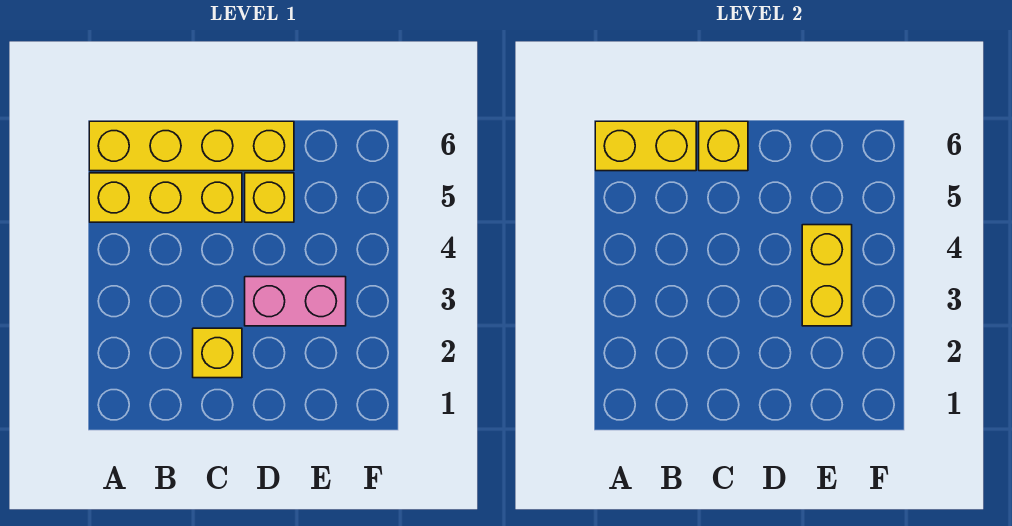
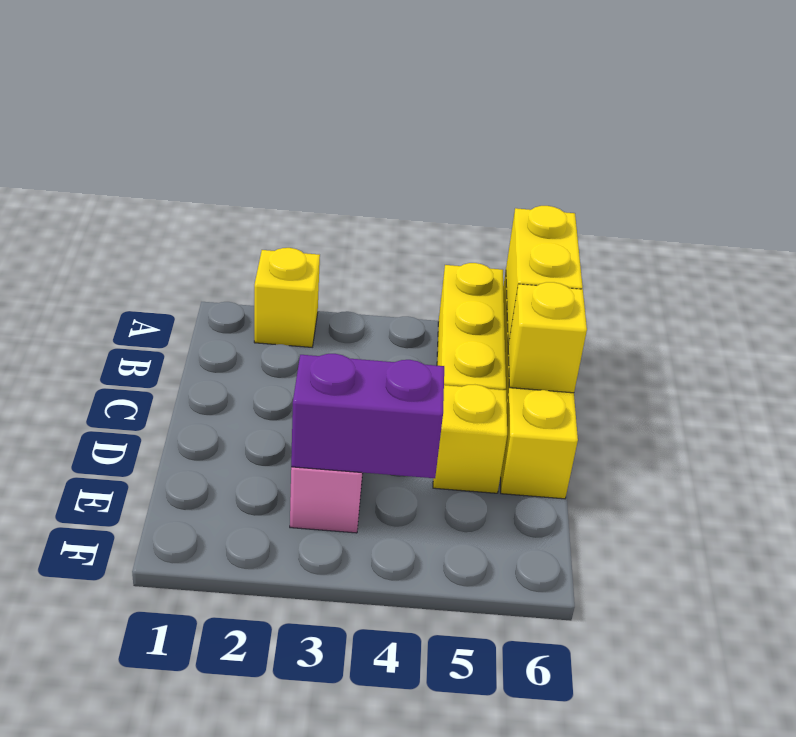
yellow 1x1 brick [193,328,242,378] -> yellow 1x1 brick moved to [254,248,320,347]
yellow 1x2 brick [802,225,852,326] -> purple 1x2 brick [291,354,444,478]

